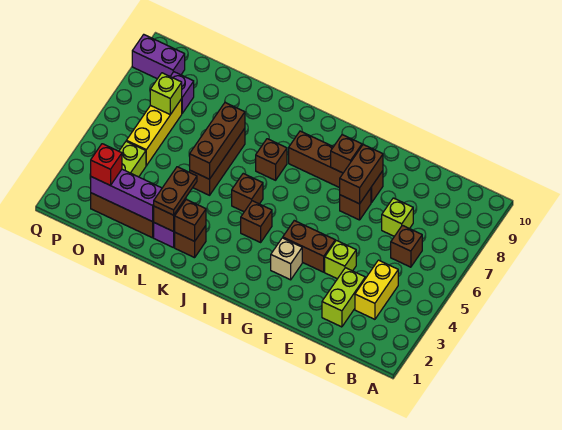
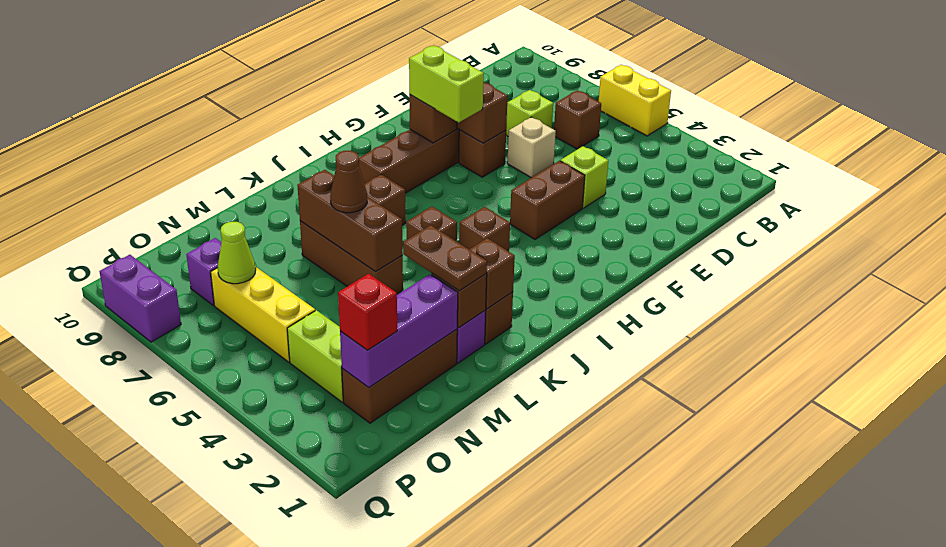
yellow 1x2 brick [355,260,398,319] -> yellow 1x2 brick moved to [599,65,671,136]
lime 1x2 brick [322,268,365,327] -> lime 1x2 brick moved to [409,45,484,122]
tan 1x1 brick [271,238,302,280] -> tan 1x1 brick moved to [507,117,556,178]
none -> brown 1x1 cone [330,151,367,213]
lime 1x1 brick [150,73,182,114] -> lime 1x1 cone [218,222,256,284]
purple 1x2 brick [132,35,185,79] -> purple 1x2 brick turned to [99,255,181,342]

